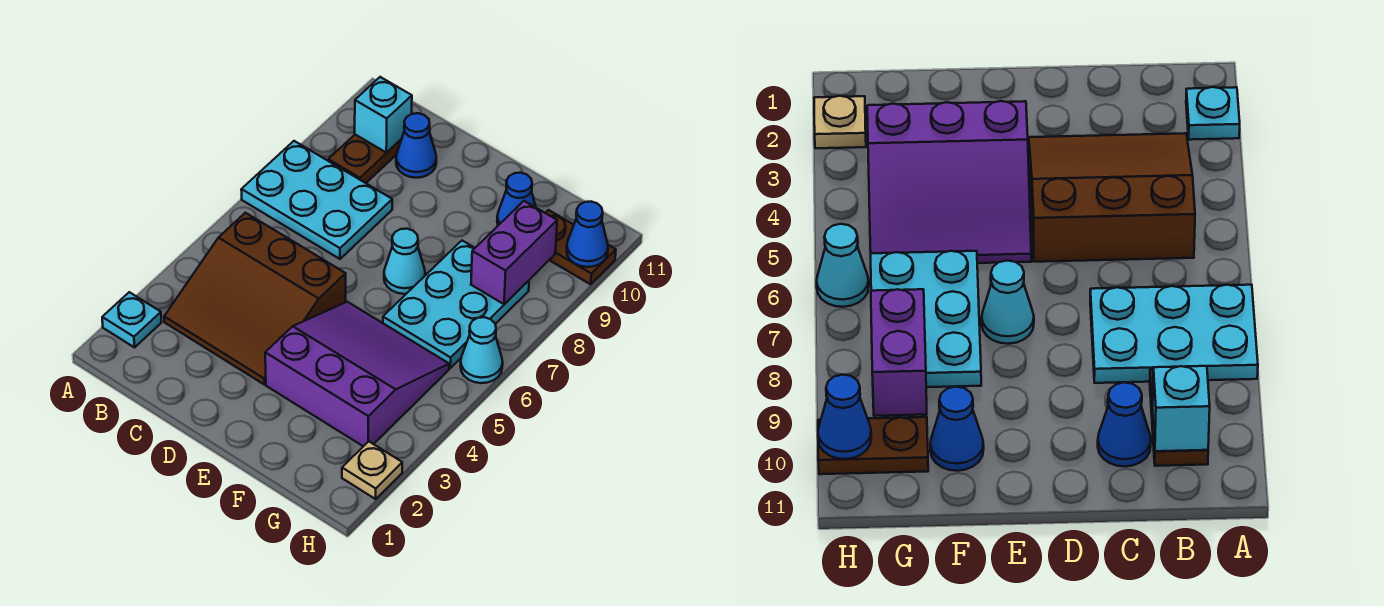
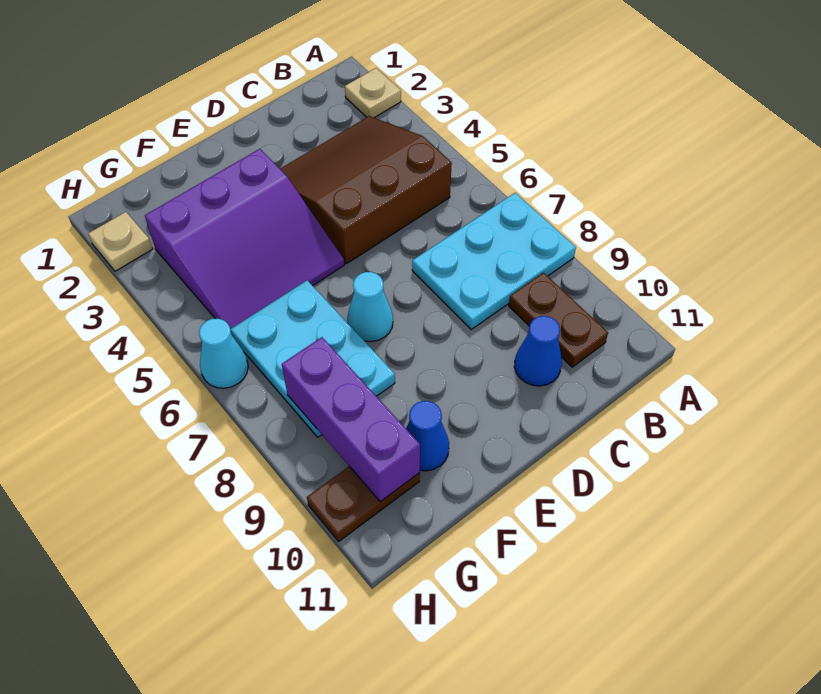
cyan 1x1 plate [102,292,162,347] -> tan 1x1 plate [345,68,401,118]
cyan 1x1 brick [355,77,412,153] -> none
purple 1x2 brick [471,201,557,304] -> purple 1x3 brick [282,337,420,502]
blue 1x1 cone [567,202,608,267] -> none

